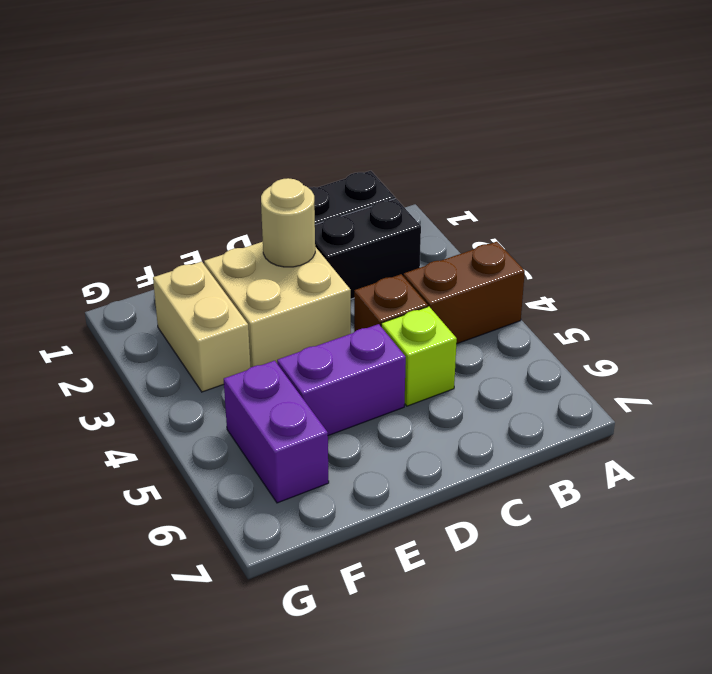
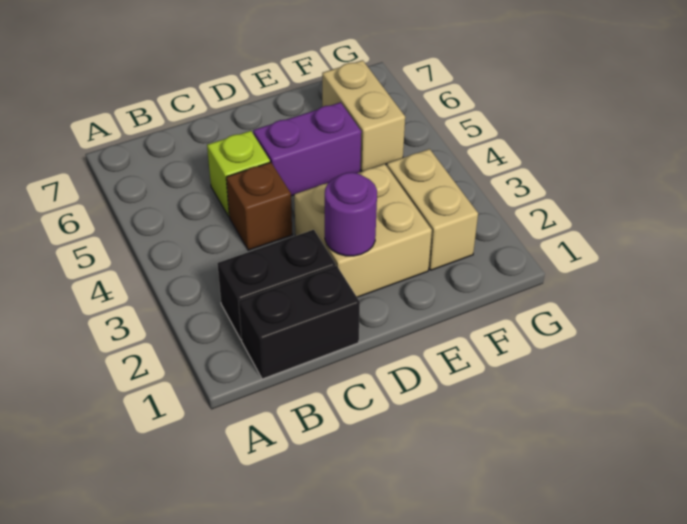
brown 1x2 brick [404,242,525,344] -> none
tan 1x1 round brick [261,178,315,267] -> purple 1x1 round brick [325,172,377,256]
purple 1x2 brick [224,361,329,503] -> tan 1x2 brick [322,60,405,171]

